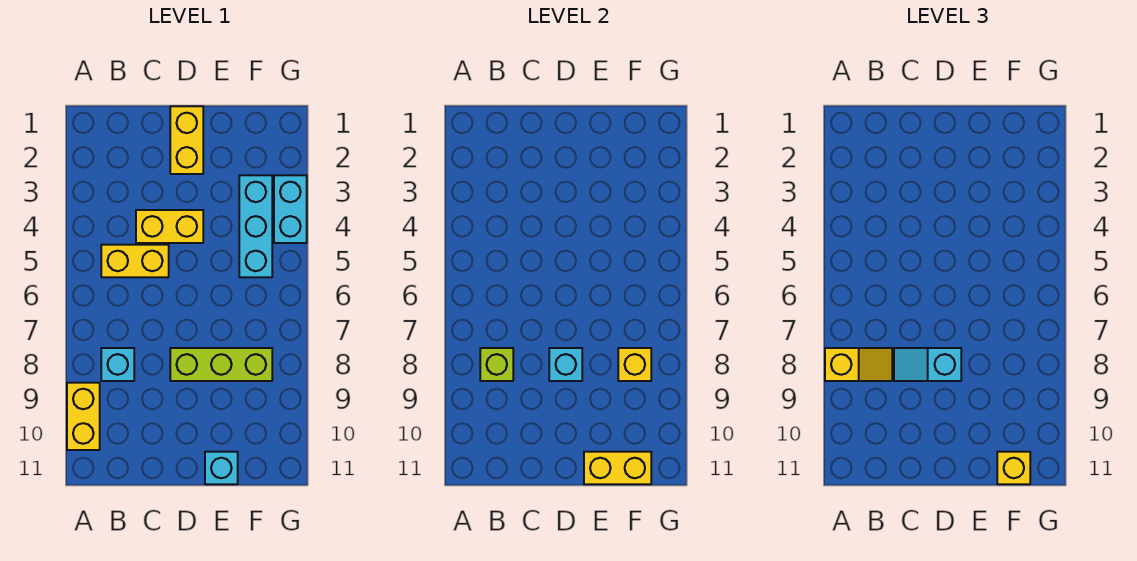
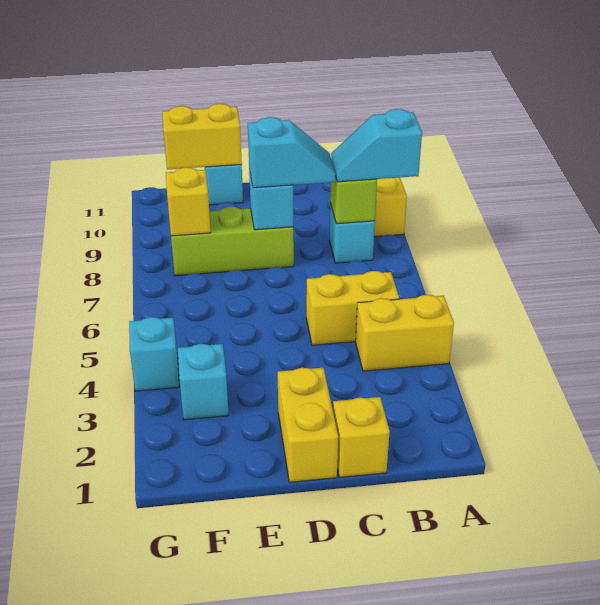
yellow 1x2 slope [825,348,892,381] -> cyan 1x2 slope [331,109,422,182]
yellow 1x2 brick [136,210,203,243] -> yellow 1x2 brick moved to [356,295,454,371]
cyan 1x3 brick [239,175,272,277] -> cyan 1x1 brick [178,344,229,420]
yellow 1x1 brick [997,452,1030,484] -> yellow 1x1 brick moved to [333,397,390,477]
cyan 1x2 brick [274,175,307,243] -> cyan 1x1 brick [129,317,179,391]

